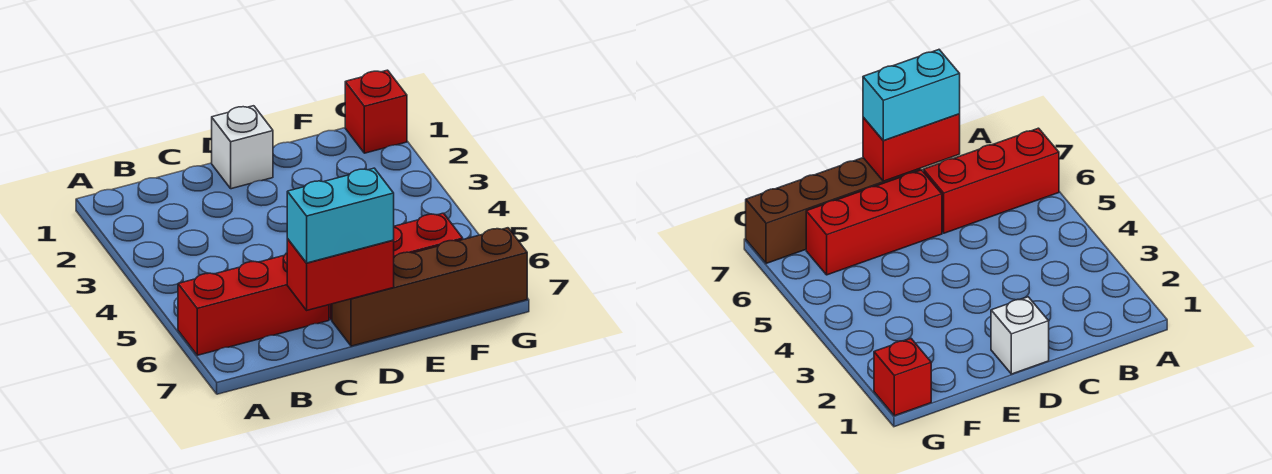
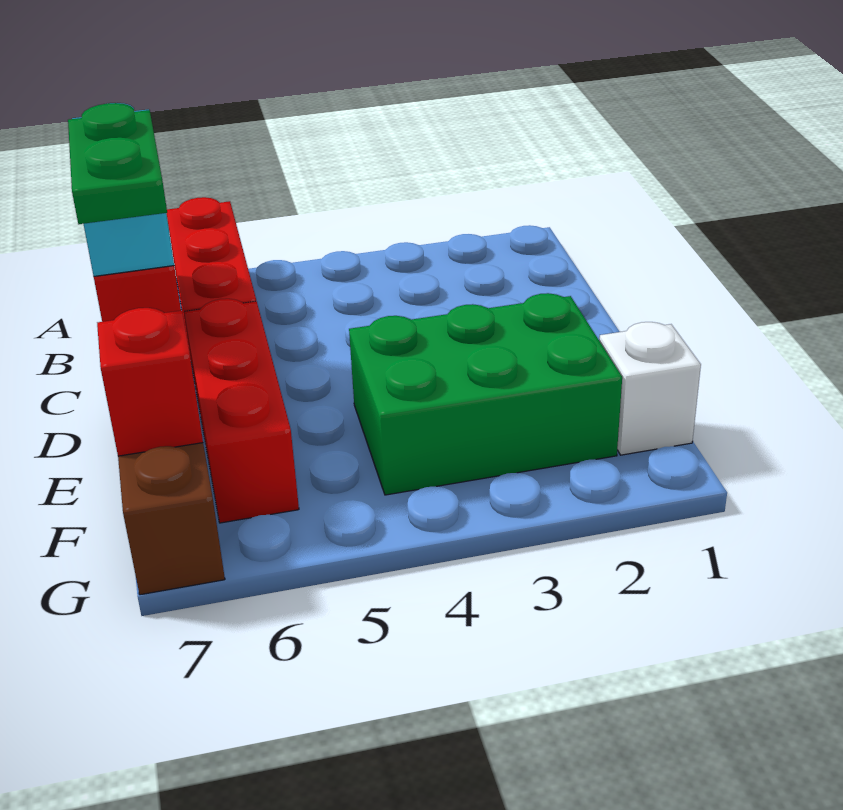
white 1x1 brick [212,106,273,189] -> white 1x1 brick moved to [599,322,701,455]
none -> green 1x2 plate [68,103,167,224]
none -> green 2x3 brick [349,293,622,495]
red 1x1 brick [345,70,407,153] -> red 1x1 brick moved to [97,308,203,456]

